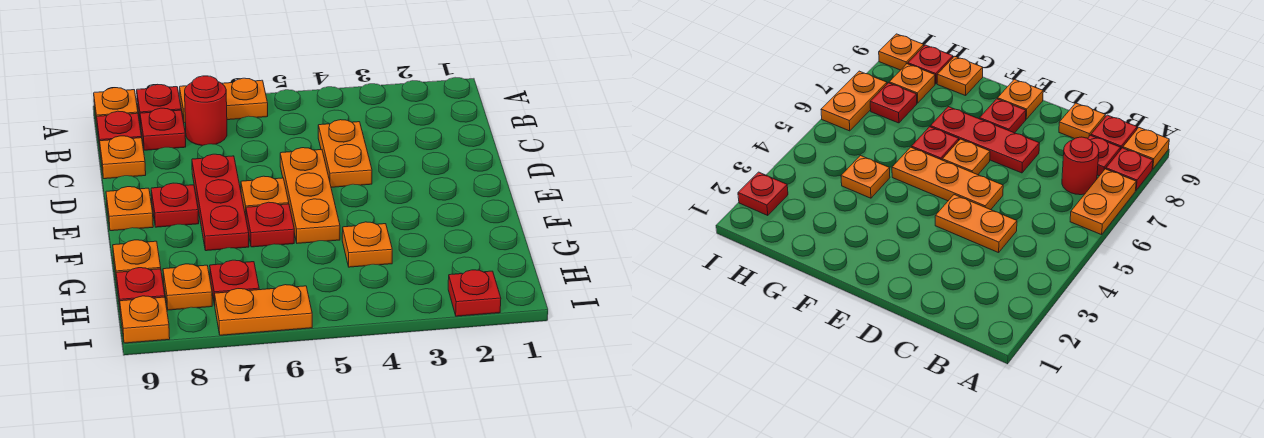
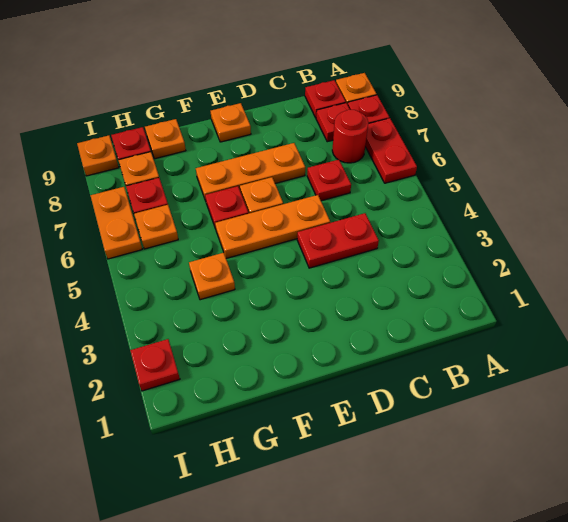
orange 1x2 plate [180,78,268,123] -> red 1x2 plate [365,118,417,183]
orange 1x2 plate [318,120,372,187] -> red 1x2 plate [297,213,379,268]
orange 1x1 plate [100,136,146,179] -> orange 1x1 plate moved to [134,205,178,249]
red 1x3 plate [192,154,249,251] -> orange 1x3 plate [196,143,305,201]
red 1x1 plate [151,183,199,227] -> red 1x1 plate moved to [307,160,351,201]

